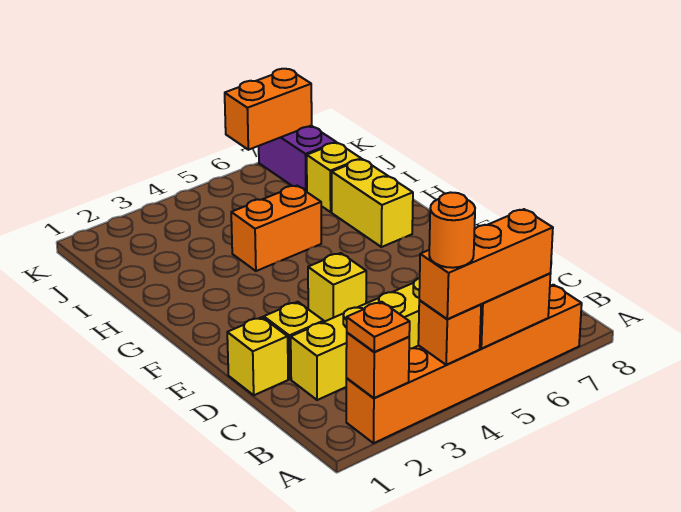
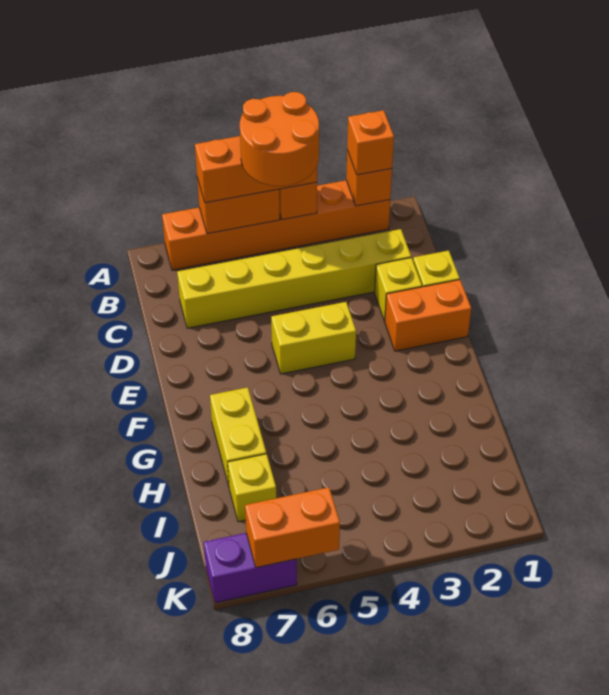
orange 1x1 plate [347,302,410,352] -> orange 1x1 brick [347,110,394,175]
orange 1x1 round brick [429,192,475,268] -> orange 2x2 round brick [240,92,319,186]
yellow 1x1 brick [308,253,366,322] -> yellow 1x2 brick [271,302,356,374]
orange 1x2 brick [231,186,321,271] -> orange 1x2 brick moved to [385,280,471,351]
purple 1x2 brick [259,126,336,192] -> purple 1x2 brick turned to [204,533,297,603]

